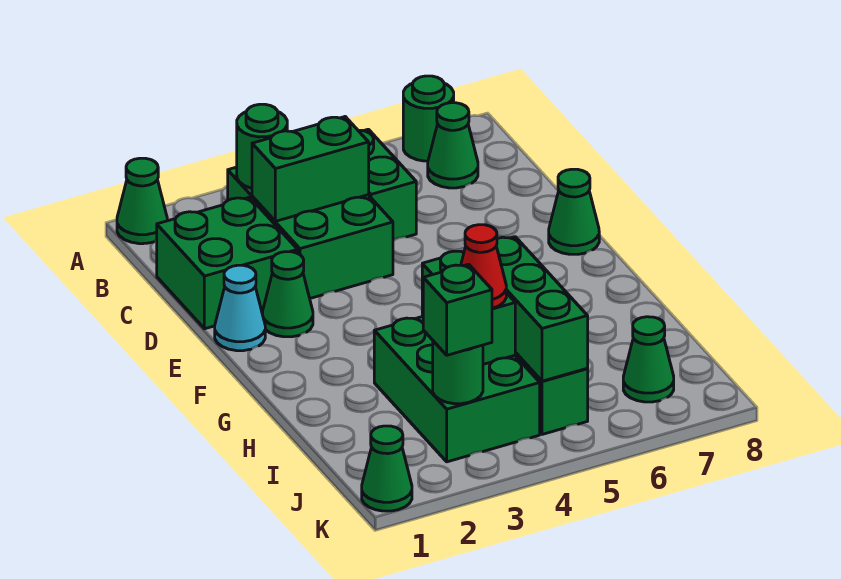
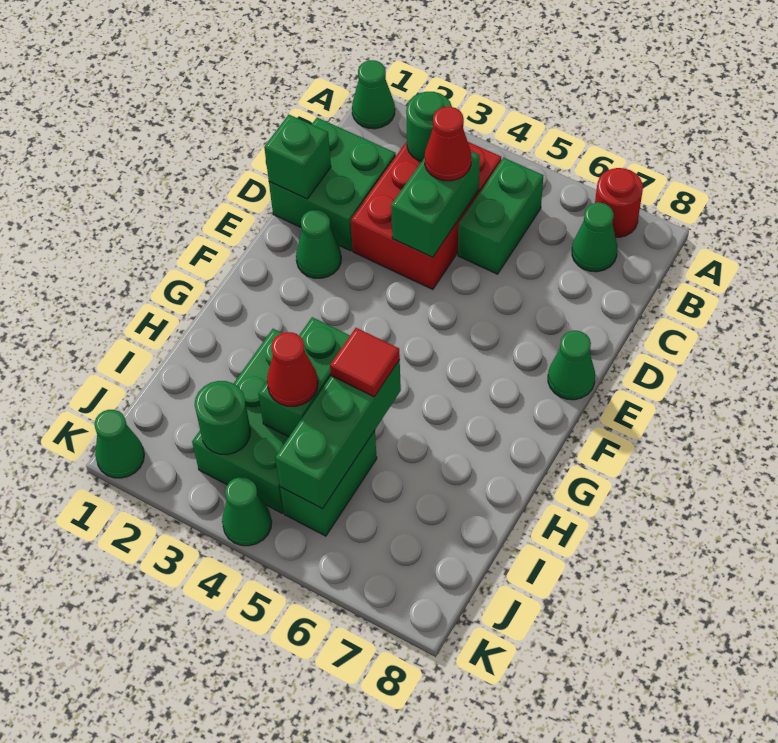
green 1x1 round brick [403,76,454,161] -> red 1x1 round brick [595,168,643,237]
green 2x3 brick [228,167,393,298] -> red 2x3 brick [351,141,501,289]
green 1x2 brick [252,117,369,221] -> green 1x2 brick turned to [391,151,480,257]
none -> red 1x1 cone [425,107,471,181]
cyan 1x1 cone [215,265,265,351] -> none
none -> red 1x1 tile [330,328,400,397]
green 1x1 brick [423,264,492,355] -> green 1x1 brick moved to [264,115,331,199]
green 1x1 cone [623,317,674,402] -> green 1x1 cone moved to [222,477,272,546]

